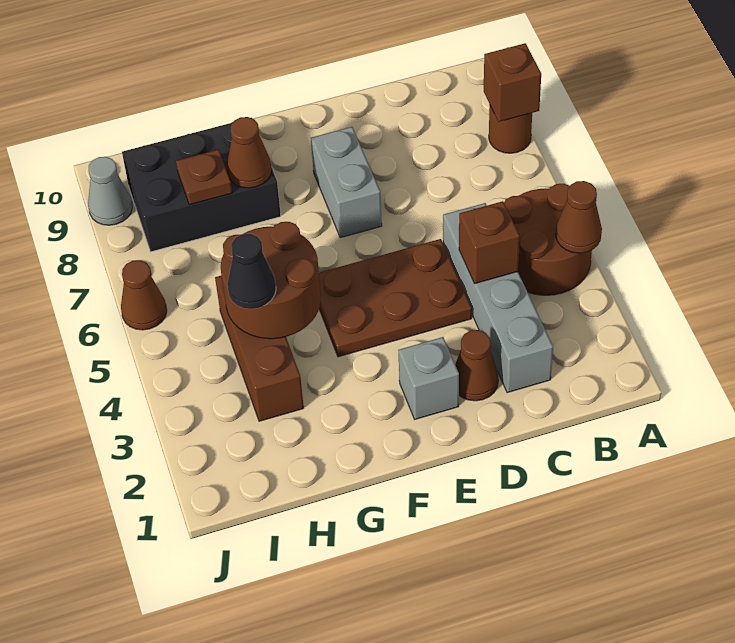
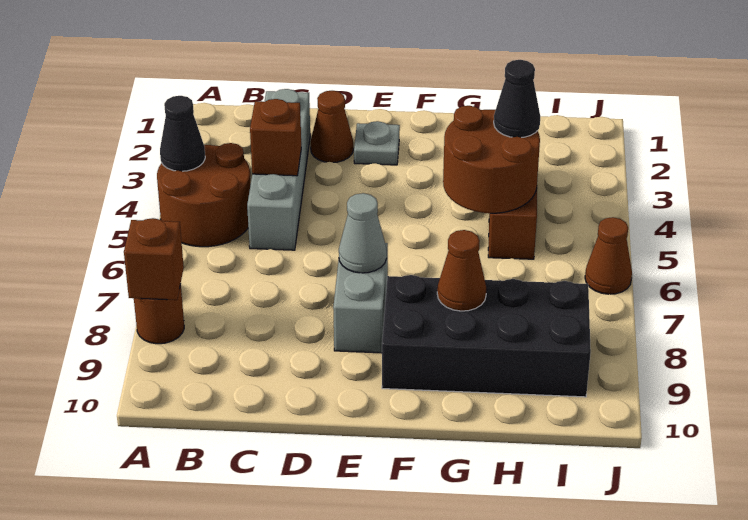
brown 1x1 cone [556,181,602,253] -> black 1x1 cone [160,96,205,171]
brown 2x3 plate [319,239,472,357] -> none
grey 1x1 brick [398,337,459,419] -> grey 1x1 plate [354,121,400,165]
black 2x3 brick [122,122,281,252] -> black 2x4 brick [382,275,591,397]
brown 1x1 plate [176,150,232,205] -> none
grey 1x1 cone [88,157,132,225] -> grey 1x1 cone moved to [339,193,387,273]

